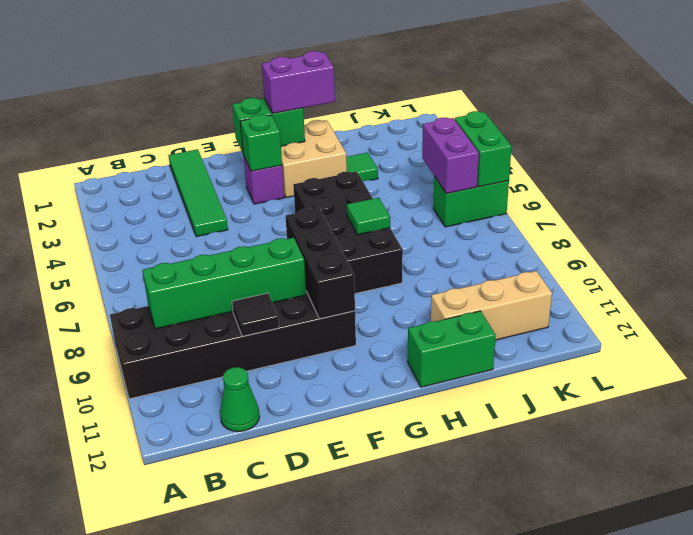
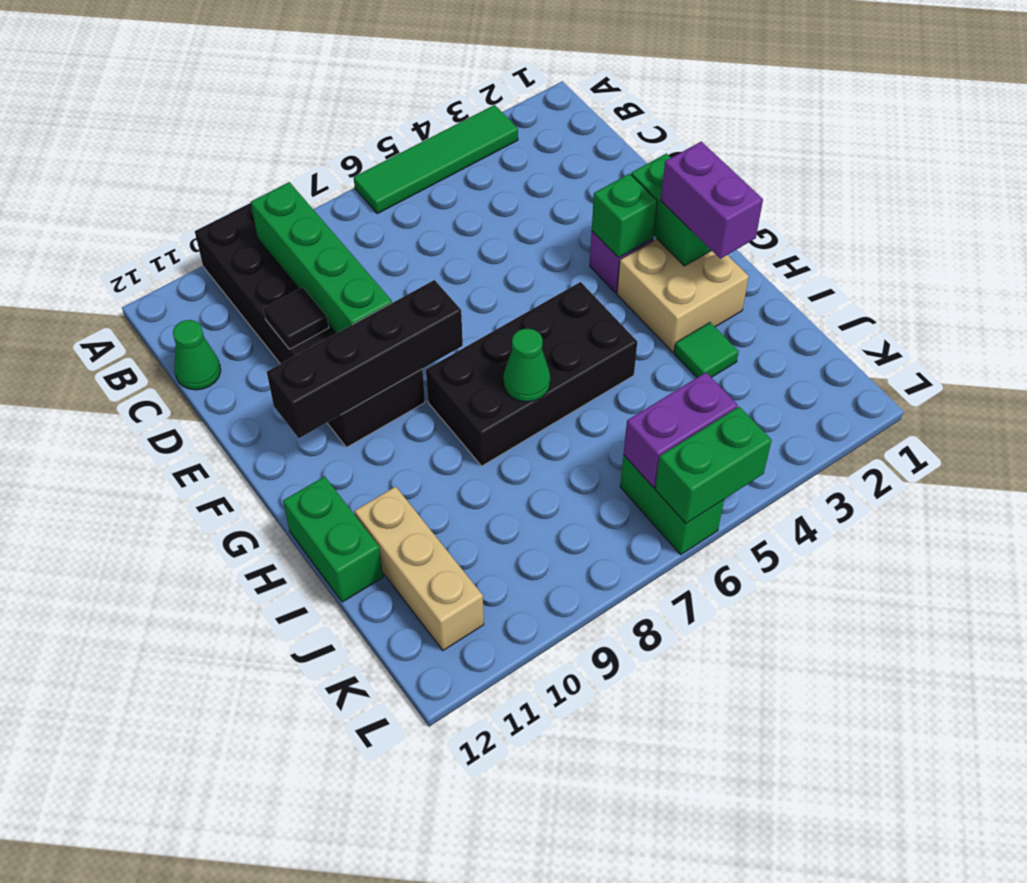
green 1x4 tile [168,149,228,237] -> green 1x4 tile moved to [354,105,518,214]
black 1x3 brick [285,208,355,319] -> black 1x4 brick [267,280,463,438]
green 1x1 tile [347,198,390,235] -> green 1x1 cone [503,329,550,402]

